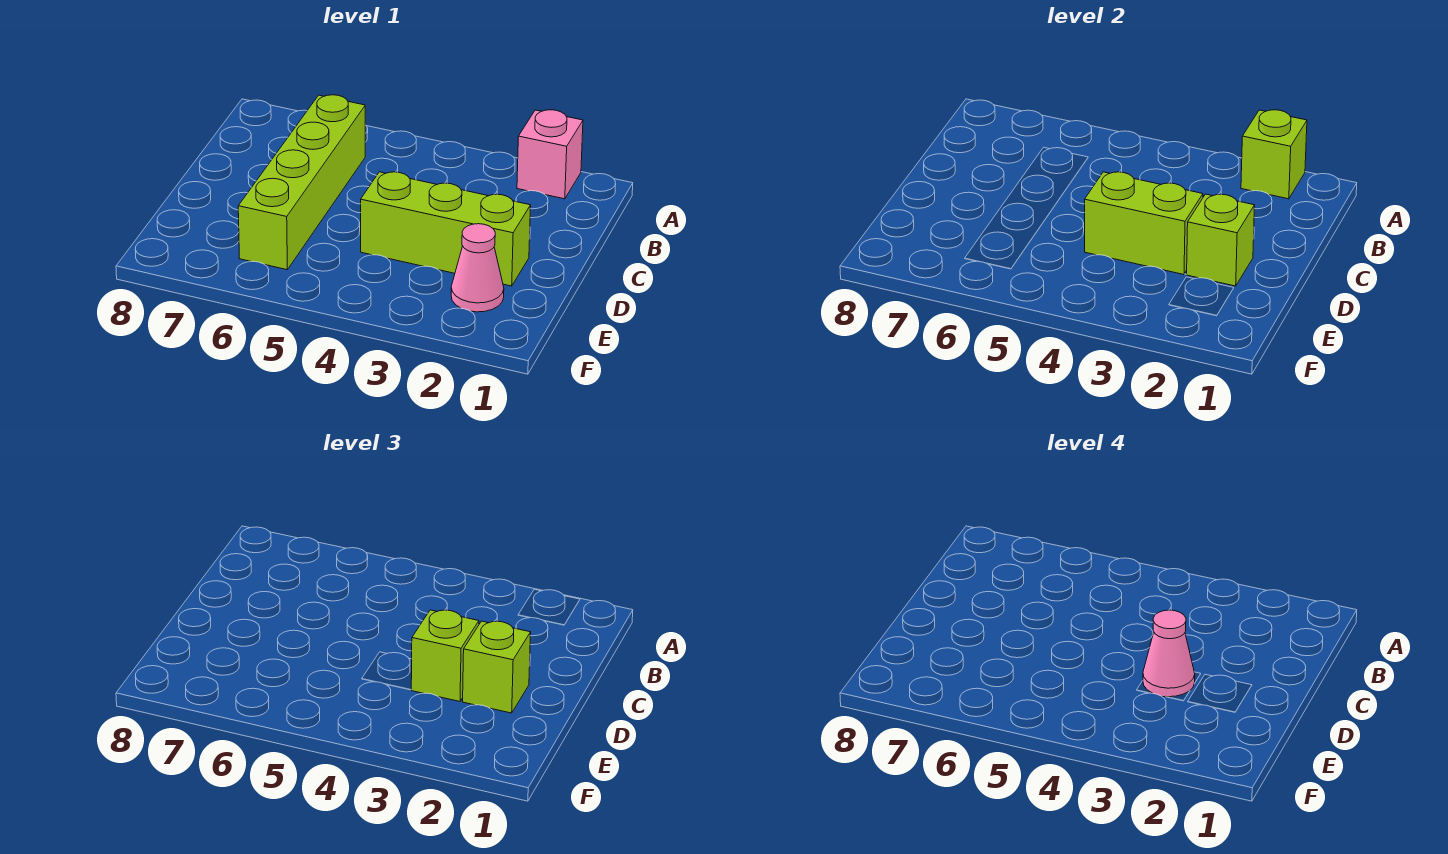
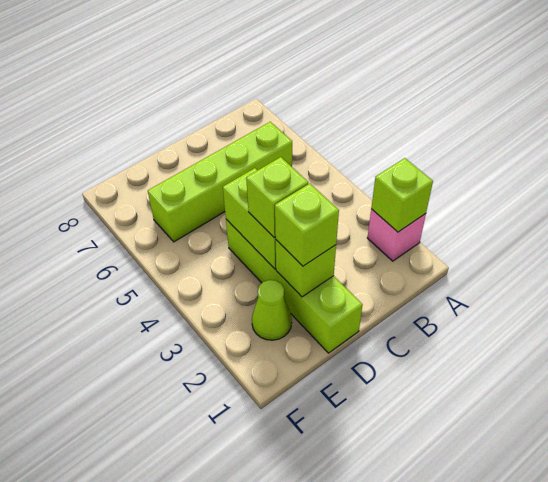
lime 1x3 brick [361,172,531,286] -> lime 1x4 brick [226,219,362,353]
pink 1x1 cone [1143,610,1195,697] -> none
pink 1x1 cone [451,224,504,312] -> lime 1x1 cone [252,280,292,340]

